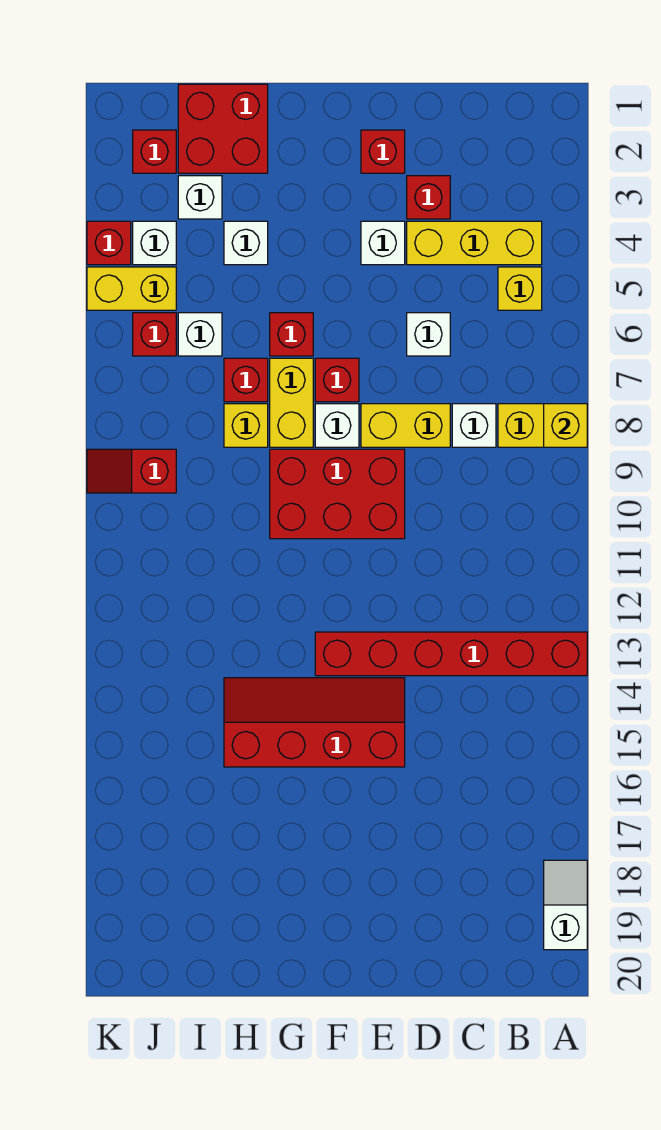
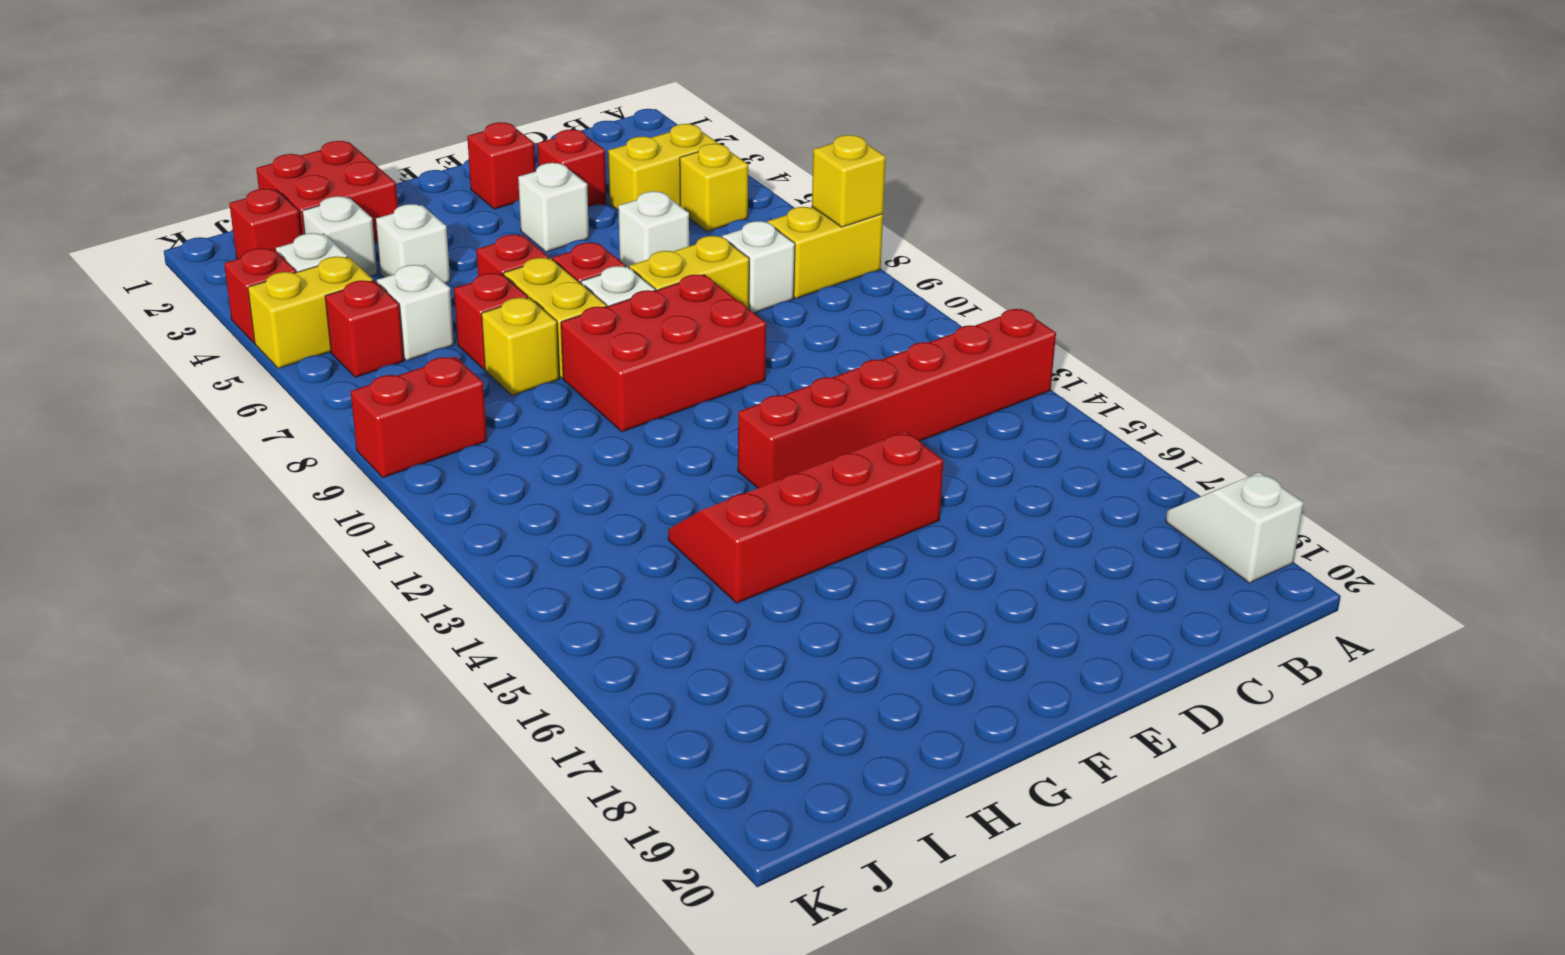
yellow 1x3 brick [407,221,542,265] -> yellow 1x2 brick [608,124,719,210]
red 1x2 slope [87,449,176,493] -> red 1x2 brick [351,357,487,478]

